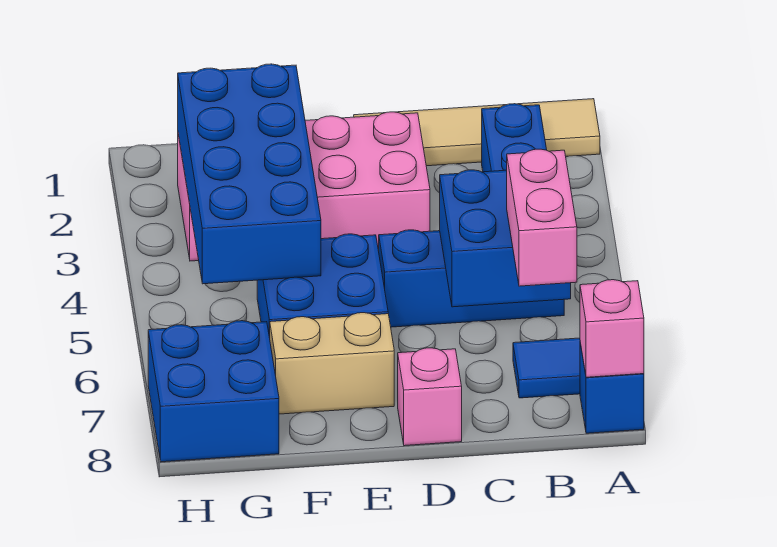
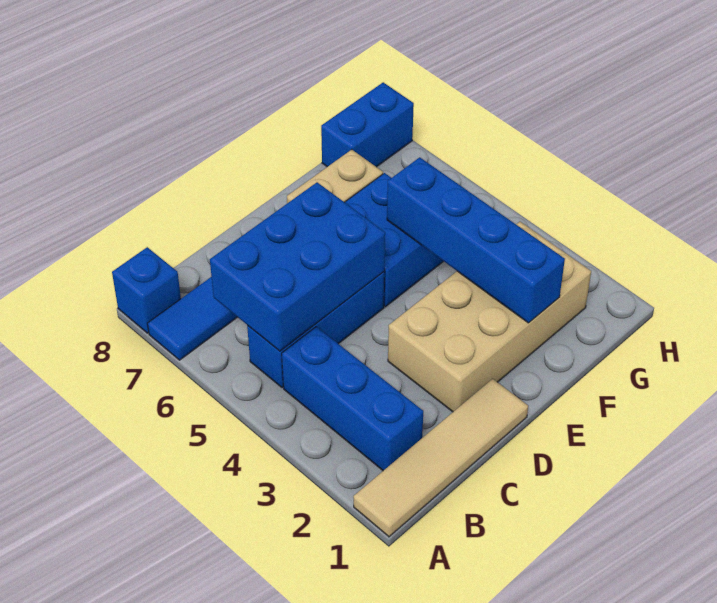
pink 1x1 brick [580,280,644,377] -> none
blue 2x2 brick [440,170,571,307] -> blue 2x3 brick [210,182,385,351]
pink 1x2 brick [507,149,577,286] -> none
pink 2x4 brick [178,112,430,261] -> tan 2x4 brick [388,222,591,412]
pink 1x1 brick [398,348,462,446] -> none
blue 2x4 brick [178,64,321,284] -> blue 1x4 brick [387,157,565,323]
blue 2x2 brick [148,321,279,462] -> blue 1x2 brick [321,82,414,167]

